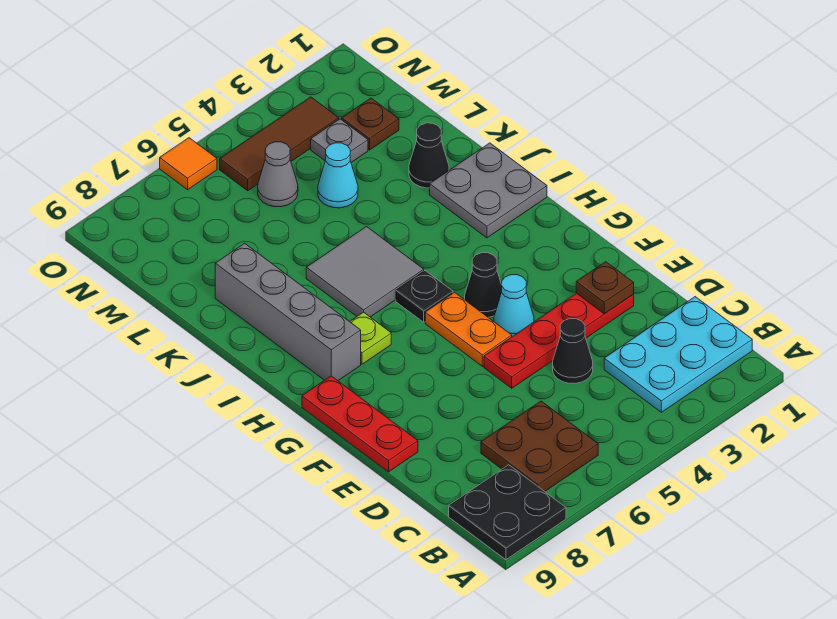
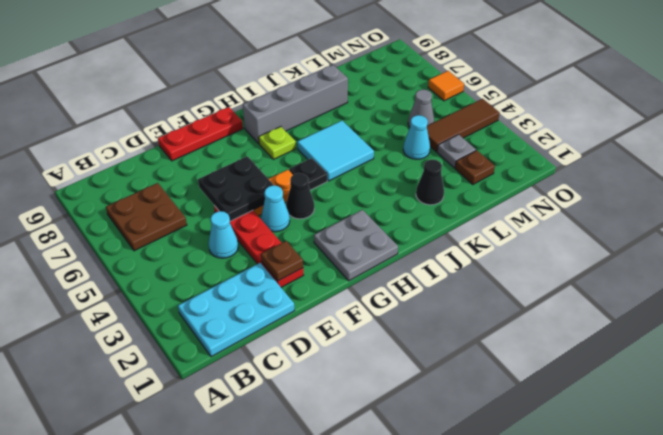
black 2x2 plate [449,465,566,560] -> black 2x2 plate moved to [198,156,273,221]
cyan 2x3 plate [604,297,752,412] -> cyan 2x3 plate turned to [178,263,294,357]
black 1x1 cone [553,319,593,383] -> cyan 1x1 cone [209,211,238,258]
grey 2x2 plate [430,143,547,238] -> grey 2x2 plate moved to [314,210,398,281]
grey 2x2 tile [306,227,424,317] -> cyan 2x2 tile [297,121,374,181]
brown 1x3 tile [220,97,339,191] -> brown 1x3 tile turned to [427,99,499,152]

